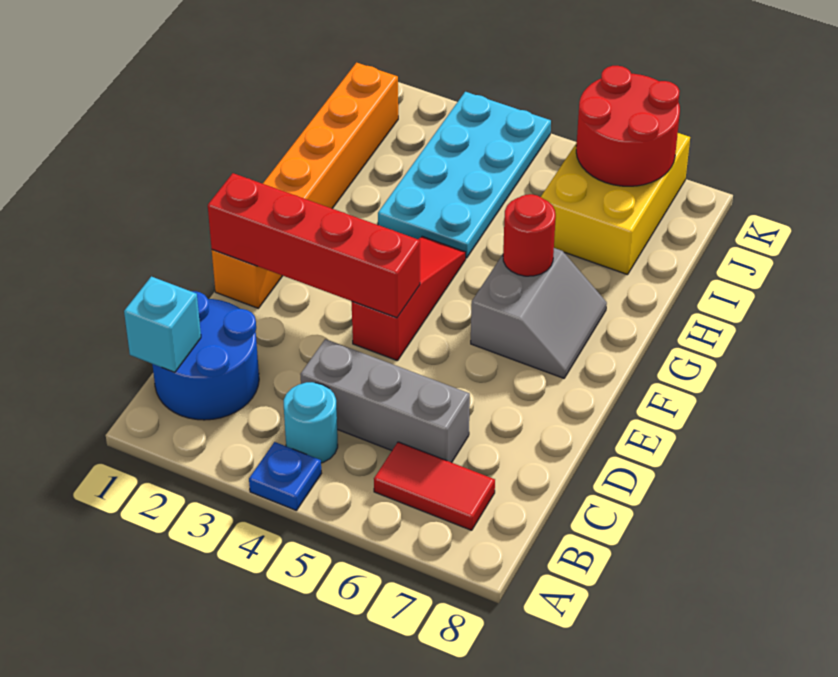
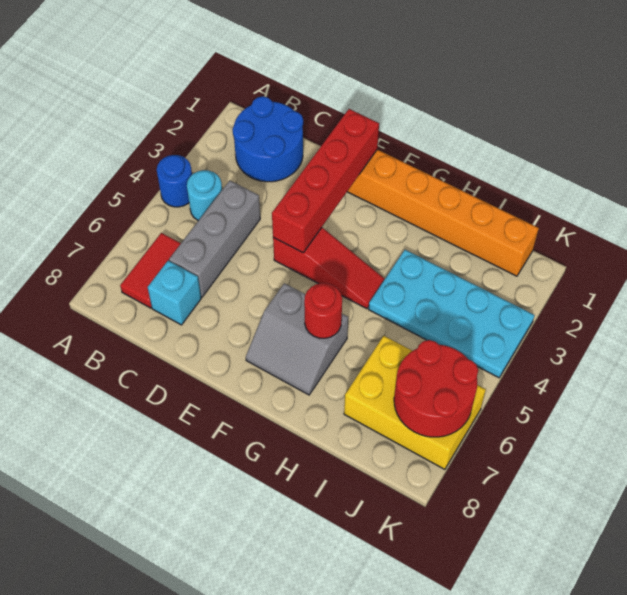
blue 1x1 plate [249,442,322,510] -> blue 1x1 round brick [157,155,192,207]
cyan 1x1 brick [124,276,201,373] -> cyan 1x1 brick moved to [148,261,201,325]

